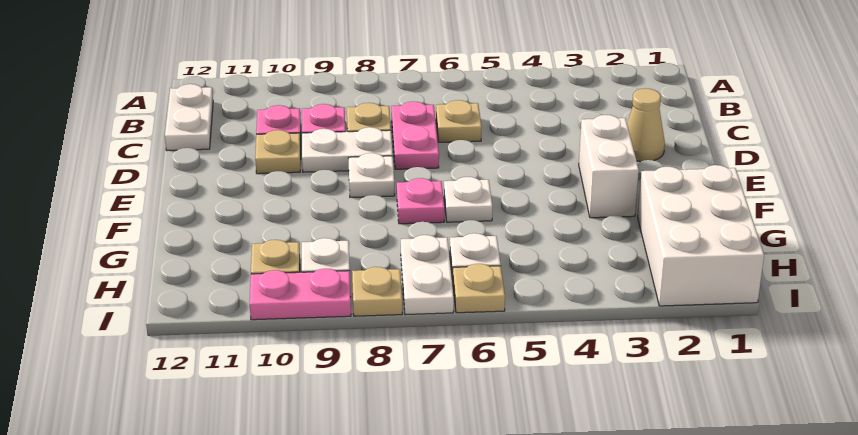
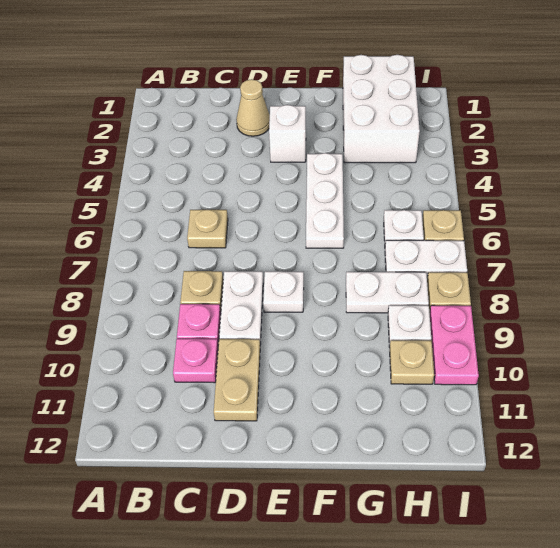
white 1x2 plate [165,84,213,151] -> white 1x2 plate moved to [346,272,429,313]
pink 1x2 plate [391,101,439,169] -> none
tan 1x1 plate [255,130,301,174] -> tan 1x2 plate [214,339,260,421]
white 1x2 brick [579,115,639,218] -> white 1x1 brick [269,105,306,162]
white 1x1 plate [444,177,492,222] -> white 1x3 plate [306,153,344,248]
pink 1x1 plate [397,178,444,224] -> none
white 2x3 brick [638,165,764,306] -> white 2x3 brick turned to [343,55,420,163]

